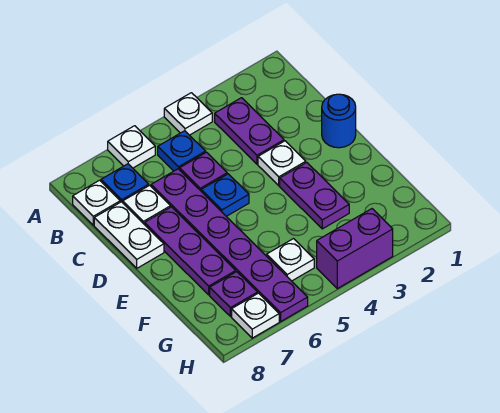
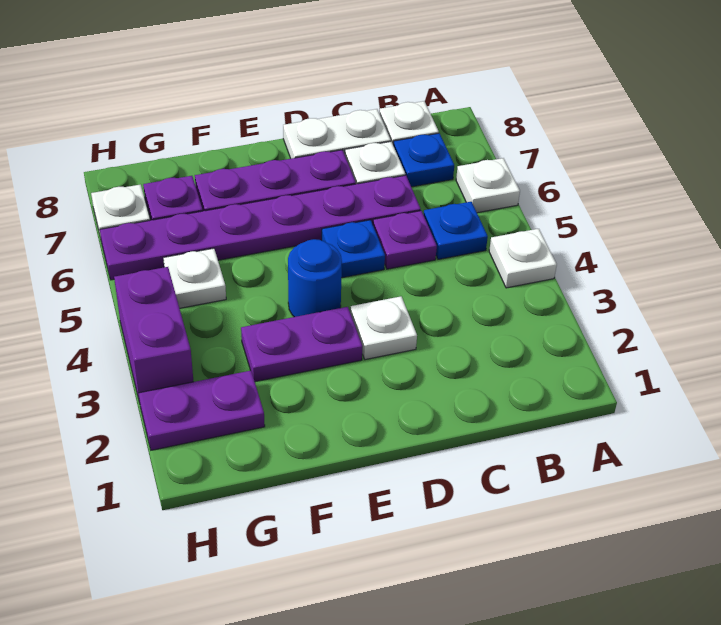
purple 1x2 plate [215,98,284,164] -> purple 1x2 plate moved to [139,371,265,450]
blue 1x1 round brick [322,94,356,148] -> blue 1x1 round brick moved to [288,239,342,317]

